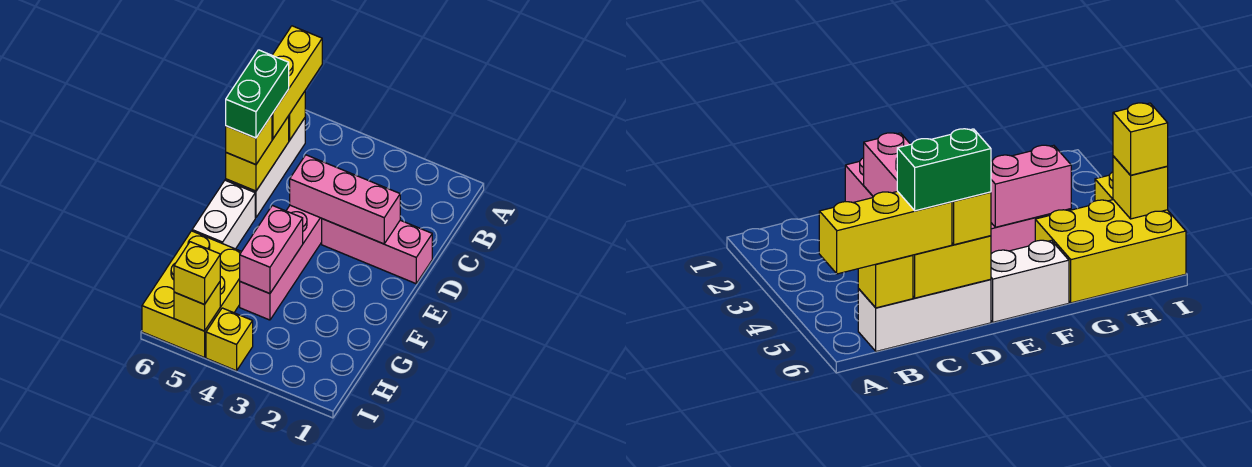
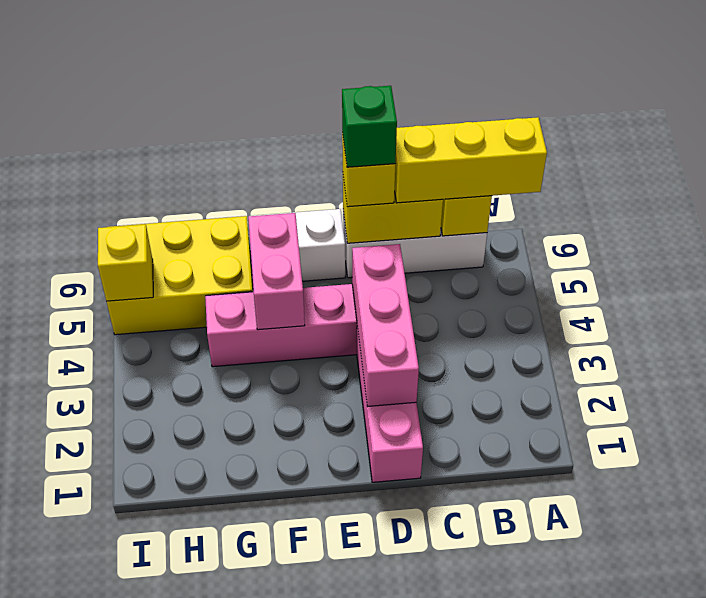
green 1x2 brick [226,50,289,138] -> green 1x1 brick [342,86,397,167]
pink 1x2 brick [240,205,303,294] -> pink 1x2 brick turned to [248,213,305,330]
yellow 1x1 brick [206,308,253,371] -> none
yellow 1x1 brick [174,242,220,305] -> none

